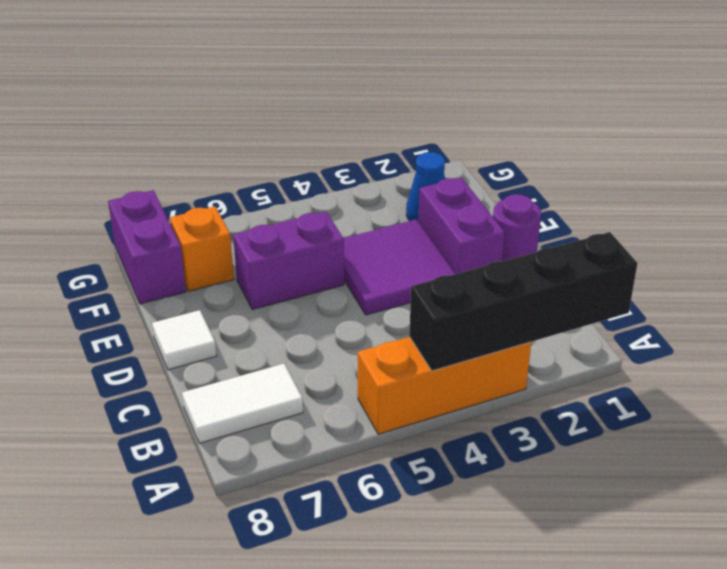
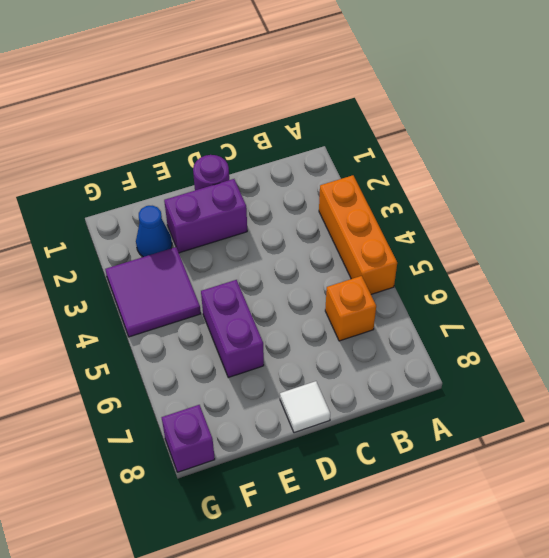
black 1x4 brick [409,232,638,371] -> none
white 1x2 tile [182,364,303,443] -> none
purple 2x2 tile [344,220,455,315] -> purple 2x2 tile moved to [105,247,201,337]
orange 1x1 brick [170,206,234,291] -> orange 1x1 brick moved to [325,276,376,341]
purple 1x2 brick [108,190,186,304] -> purple 1x1 brick [162,405,215,472]

